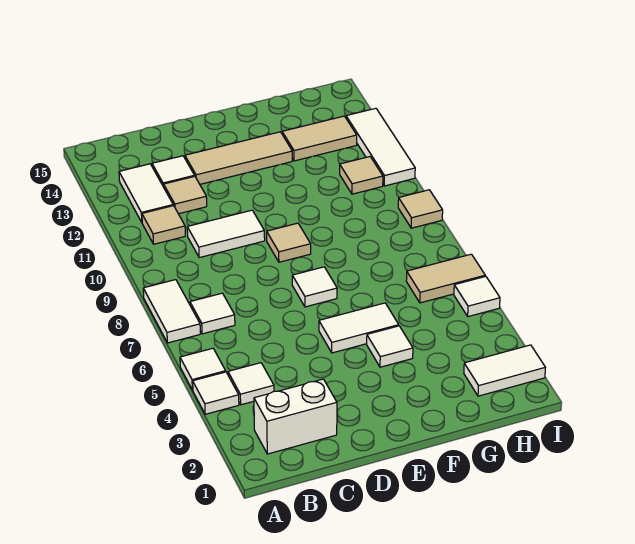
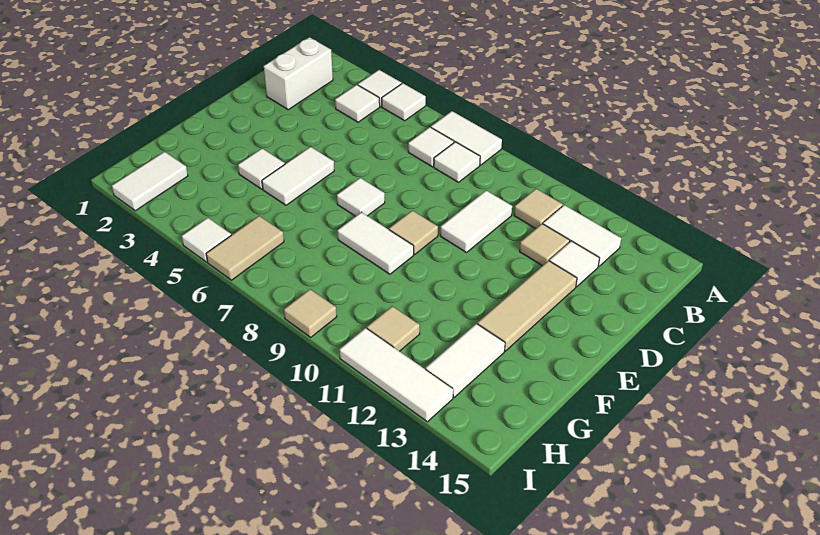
none -> white 1x1 tile [434,142,480,182]
none -> white 1x2 tile [337,212,414,274]
tan 1x2 tile [282,116,357,161] -> white 1x2 tile [426,324,505,397]

